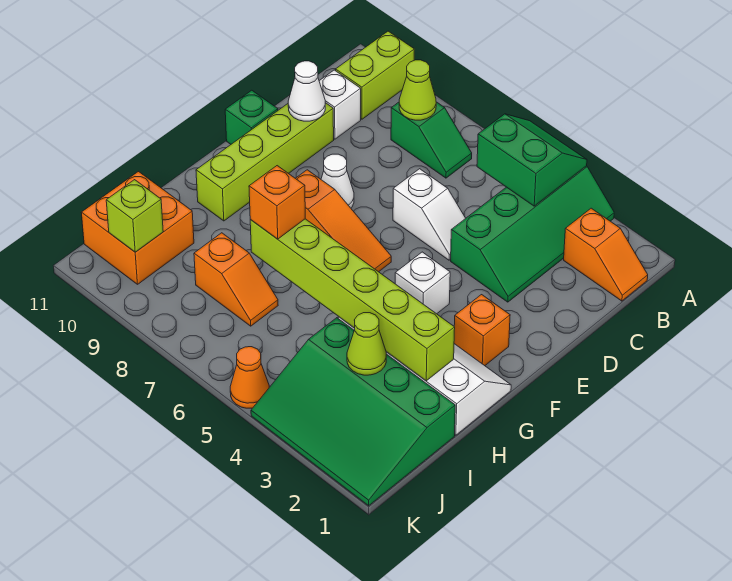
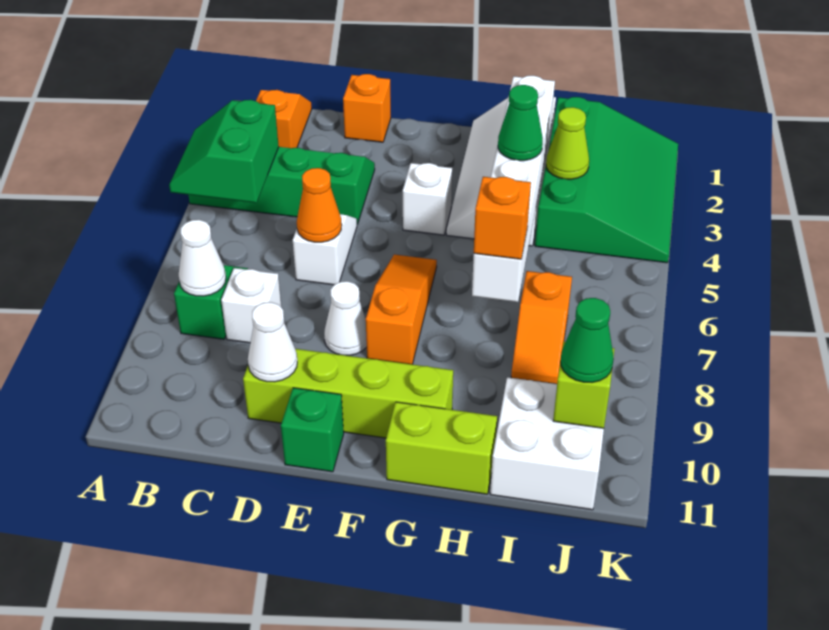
lime 1x2 brick [336,31,414,119] -> lime 1x2 brick moved to [386,402,497,494]
lime 1x1 cone [399,60,436,120] -> white 1x1 cone [179,220,226,296]
white 1x1 brick [319,70,361,139] -> white 1x1 brick moved to [221,268,281,343]
orange 1x1 brick [454,295,510,366] -> orange 1x1 brick moved to [343,74,391,142]
lime 1x6 brick [250,219,455,381] -> white 1x6 brick [472,76,555,302]
none -> green 1x1 cone [498,85,543,161]
orange 1x2 slope [194,233,278,326] -> orange 1x2 slope turned to [511,271,572,384]
orange 2x2 brick [81,172,194,284] -> white 2x2 brick [490,377,604,510]
none -> green 1x1 cone [561,298,614,382]
orange 1x1 cone [230,347,269,408] -> orange 1x1 cone moved to [297,168,342,242]

